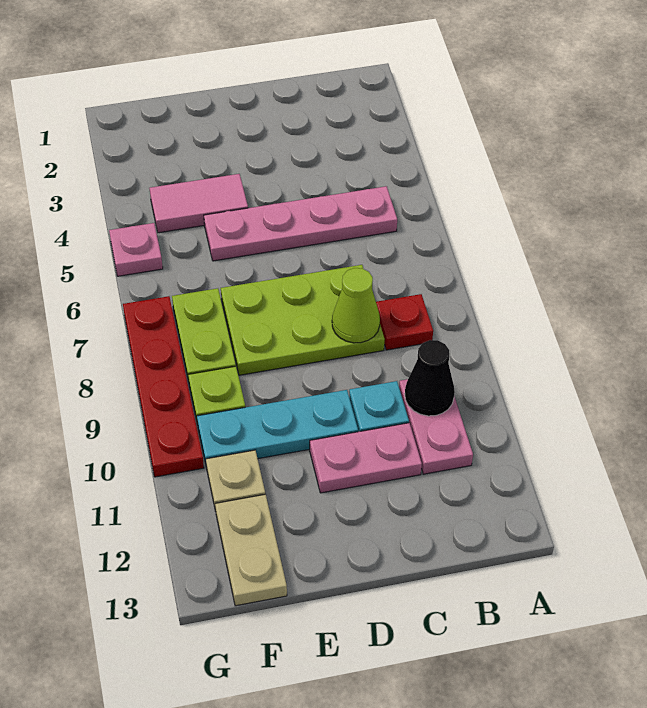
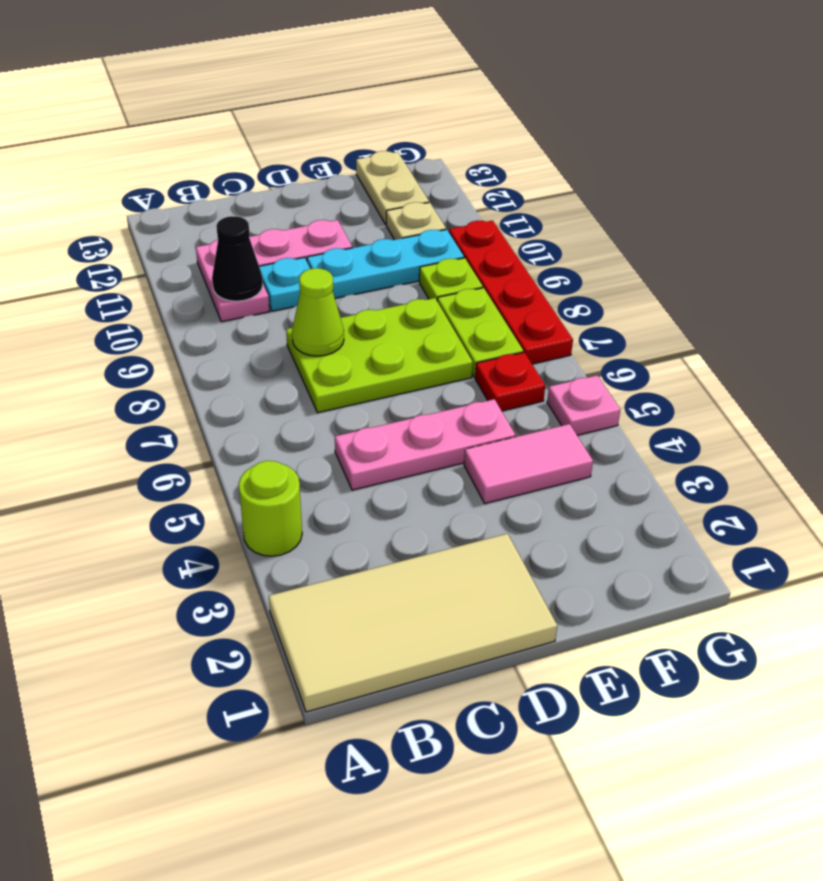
none -> tan 2x4 tile [269,534,557,712]
none -> lime 1x1 round brick [239,461,302,556]
pink 1x4 plate [204,186,397,261] -> pink 1x3 plate [335,399,515,490]
red 1x1 plate [376,294,433,350] -> red 1x1 plate moved to [475,352,545,411]

